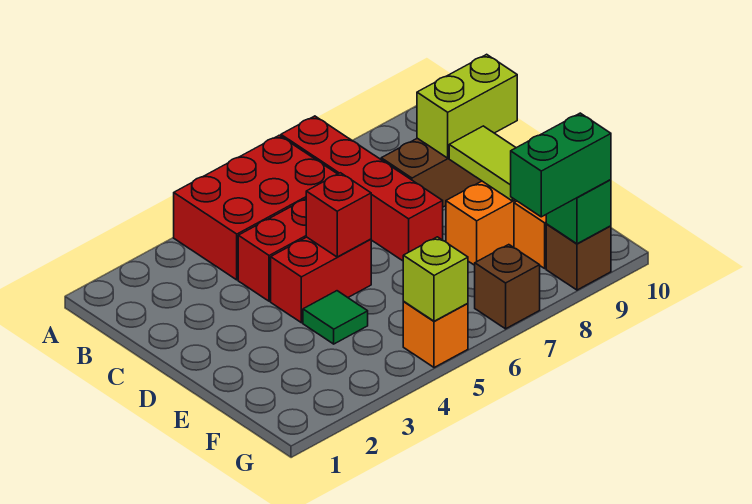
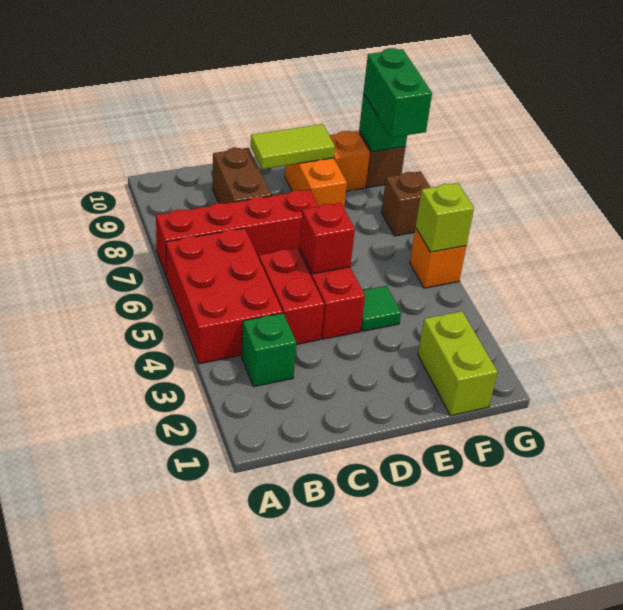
none -> green 1x1 brick [241,313,296,387]
lime 1x2 brick [417,54,517,158] -> lime 1x2 brick moved to [418,311,497,416]

